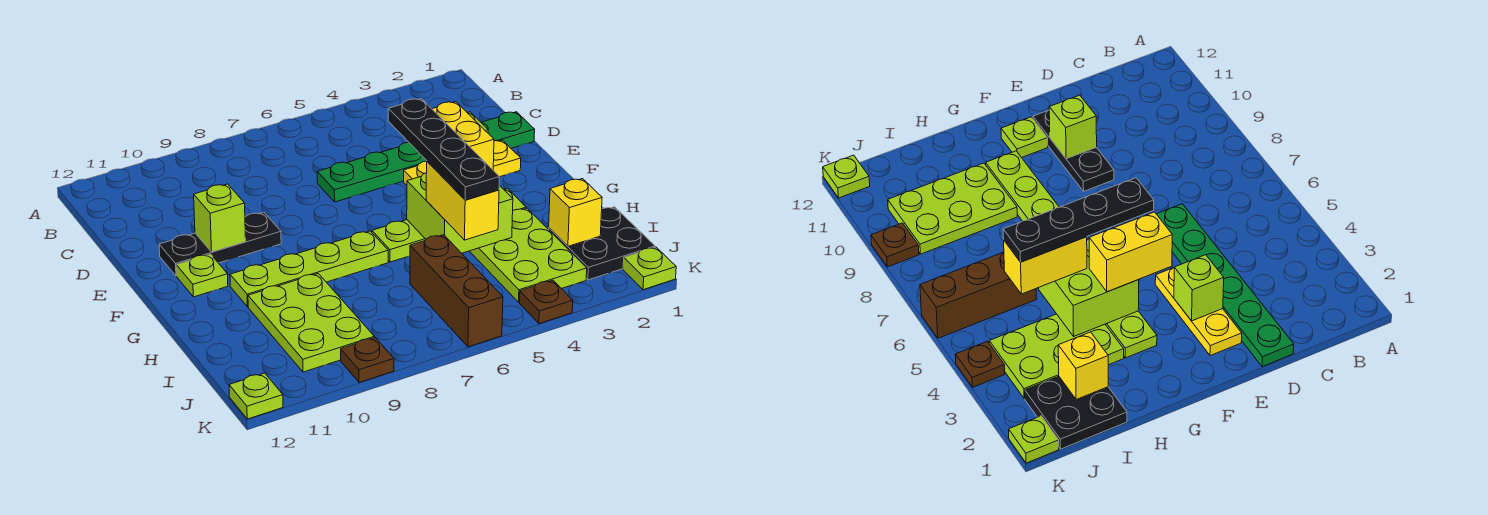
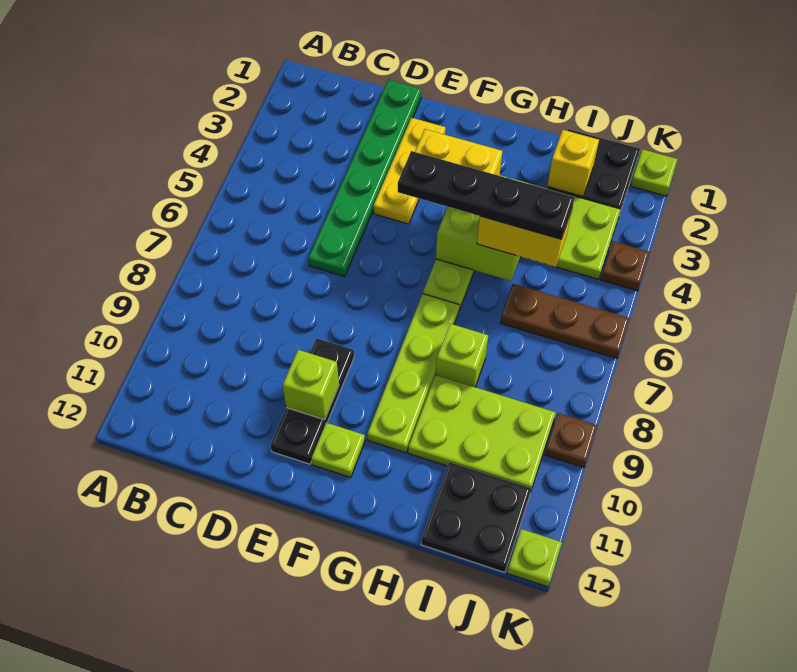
lime 1x1 brick [1174,255,1224,321] -> lime 1x1 brick moved to [436,324,488,387]
brown 1x3 brick [410,235,503,347] -> brown 1x3 plate [500,284,630,358]
none -> black 2x2 plate [421,462,531,573]

